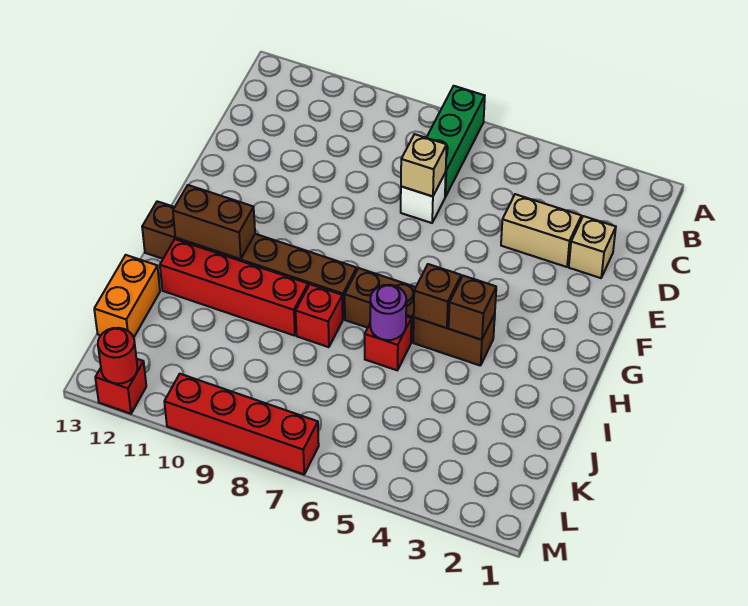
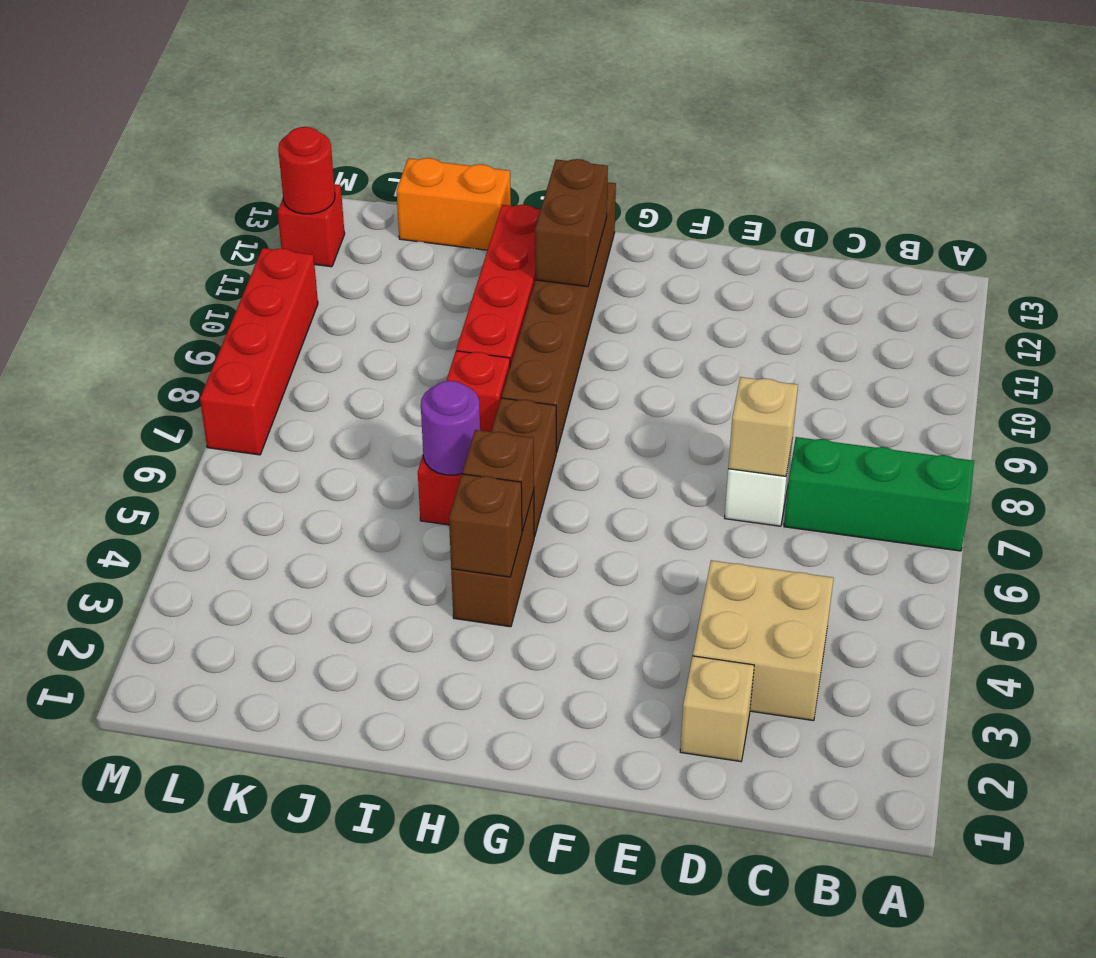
tan 1x2 brick [501,194,581,267] -> tan 2x2 brick [693,560,834,721]

